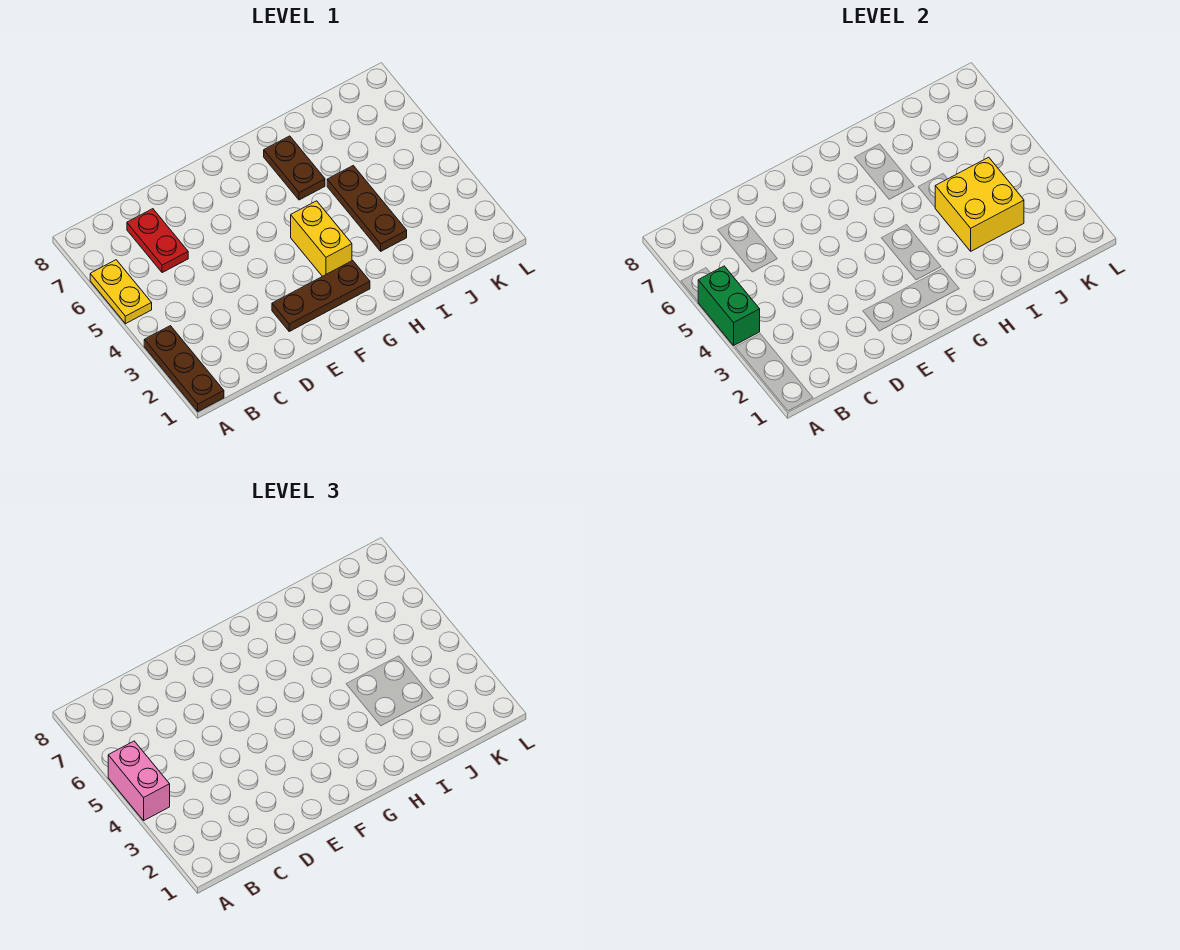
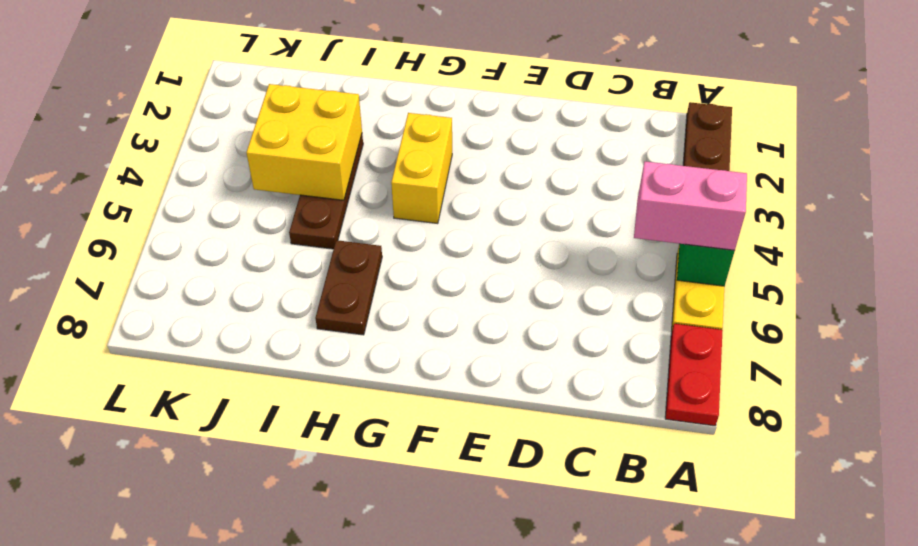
pink 1x2 brick [108,741,170,820] -> pink 1x2 brick turned to [634,161,747,251]
red 1x2 plate [127,209,188,273] -> red 1x2 plate moved to [665,324,723,426]
brown 1x3 plate [272,261,370,331] -> none

